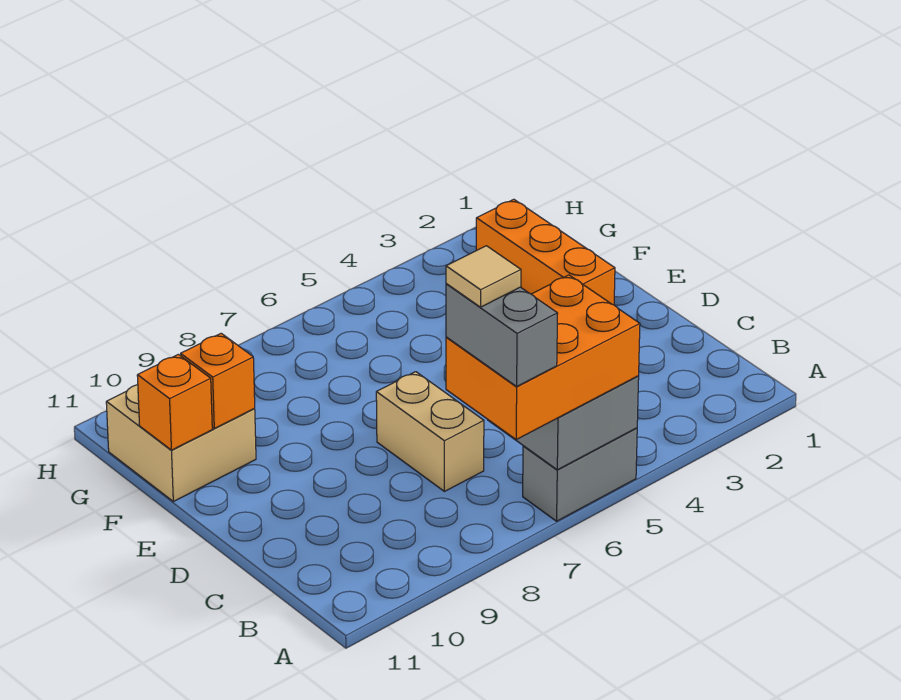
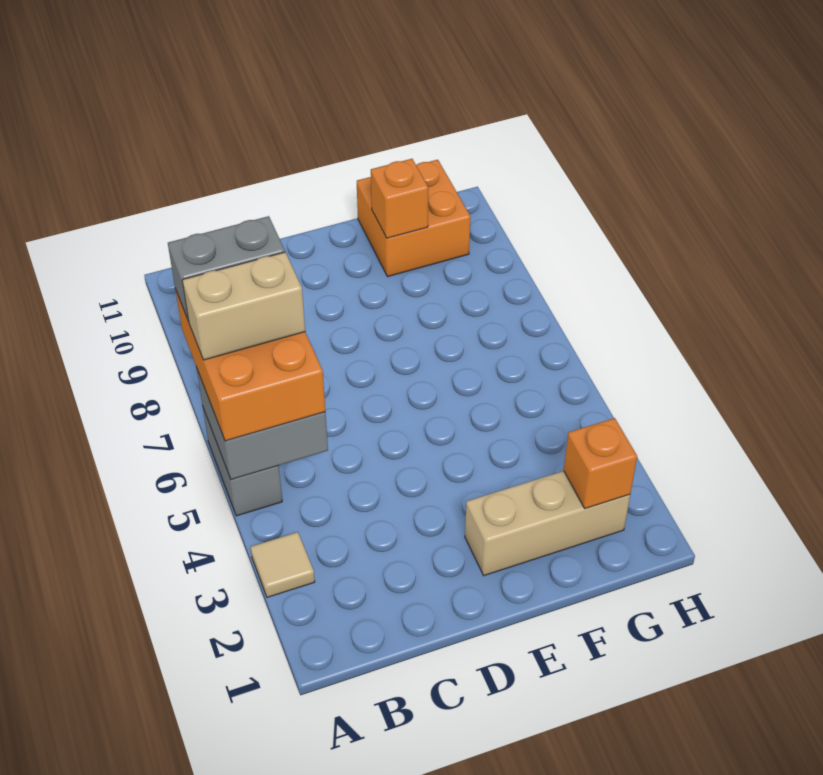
tan 1x1 tile [446,246,521,307] -> tan 1x1 tile moved to [251,532,315,597]
tan 1x2 brick [376,372,484,492] -> tan 1x2 brick moved to [182,252,305,360]
orange 1x3 brick [476,199,615,305] -> tan 1x3 brick [465,471,630,576]
tan 2x2 brick [106,385,256,502] -> orange 2x2 brick [357,160,471,277]
orange 1x1 brick [137,354,212,450] -> orange 1x1 brick moved to [564,418,637,509]

